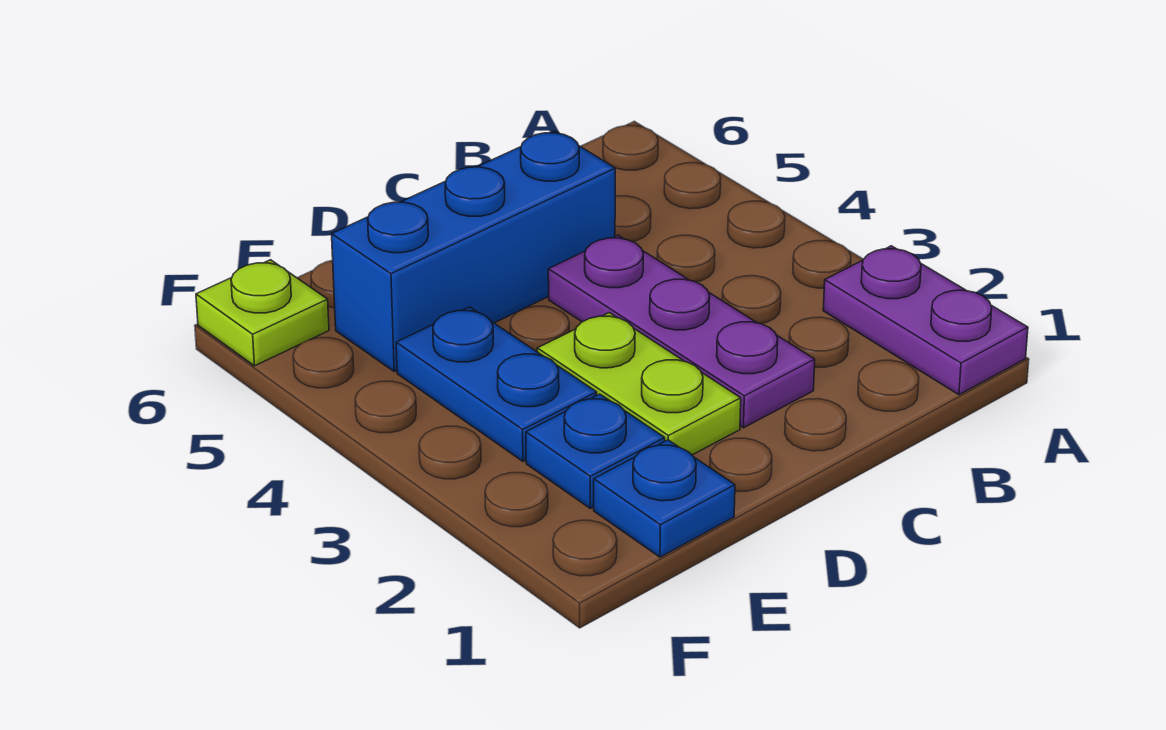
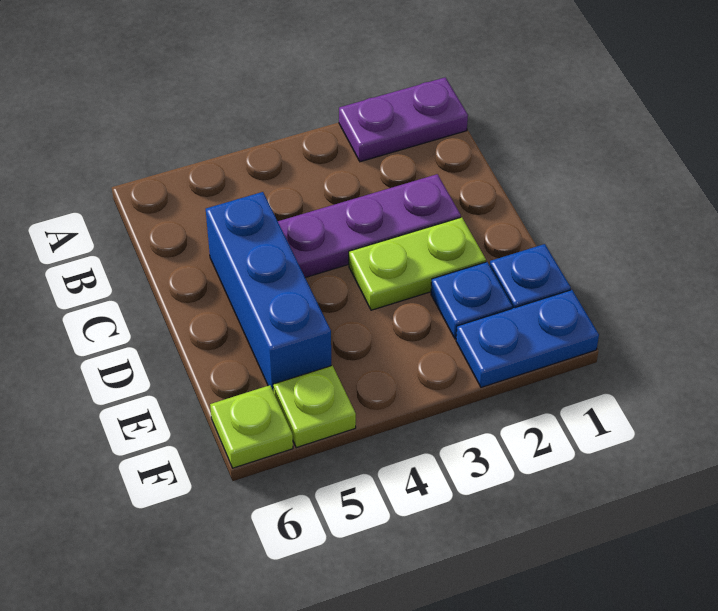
blue 1x2 plate [396,307,597,461] -> blue 1x2 plate moved to [456,290,599,387]
none -> lime 1x1 plate [273,366,356,448]

